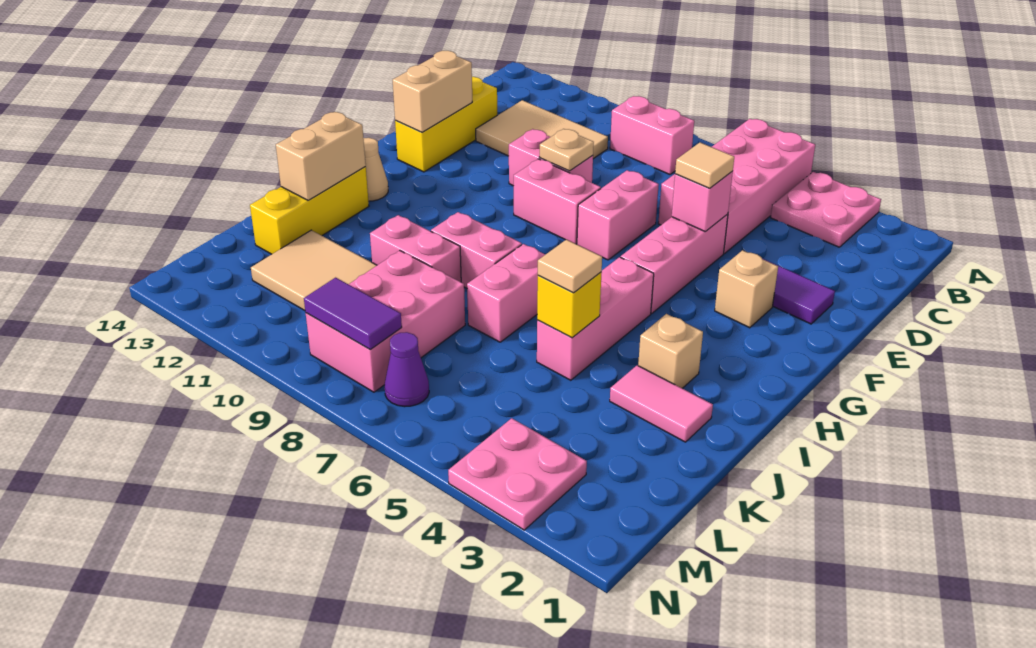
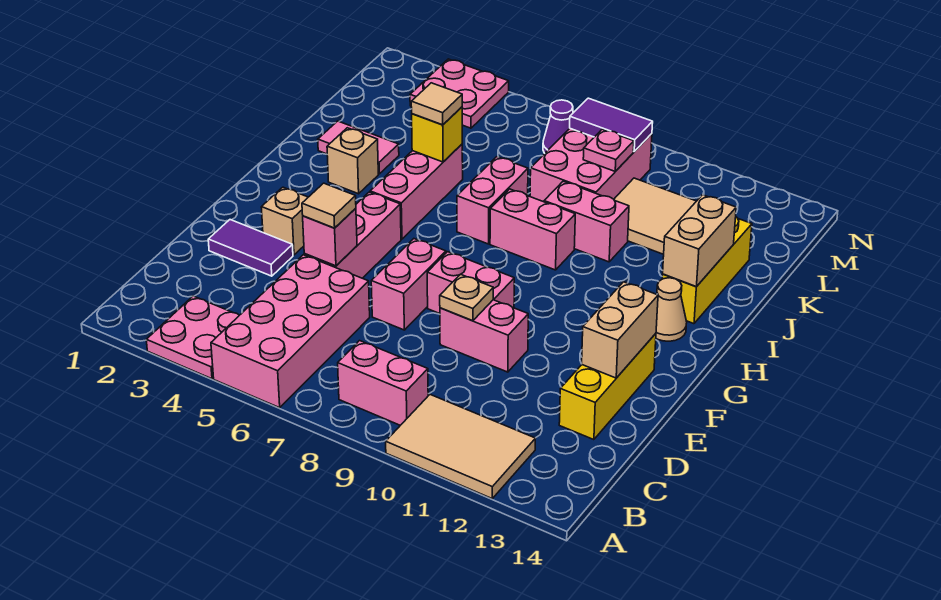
tan 2x3 tile [476,100,608,159] -> tan 2x3 tile moved to [386,395,535,498]
none -> pink 1x1 plate [583,129,634,171]

